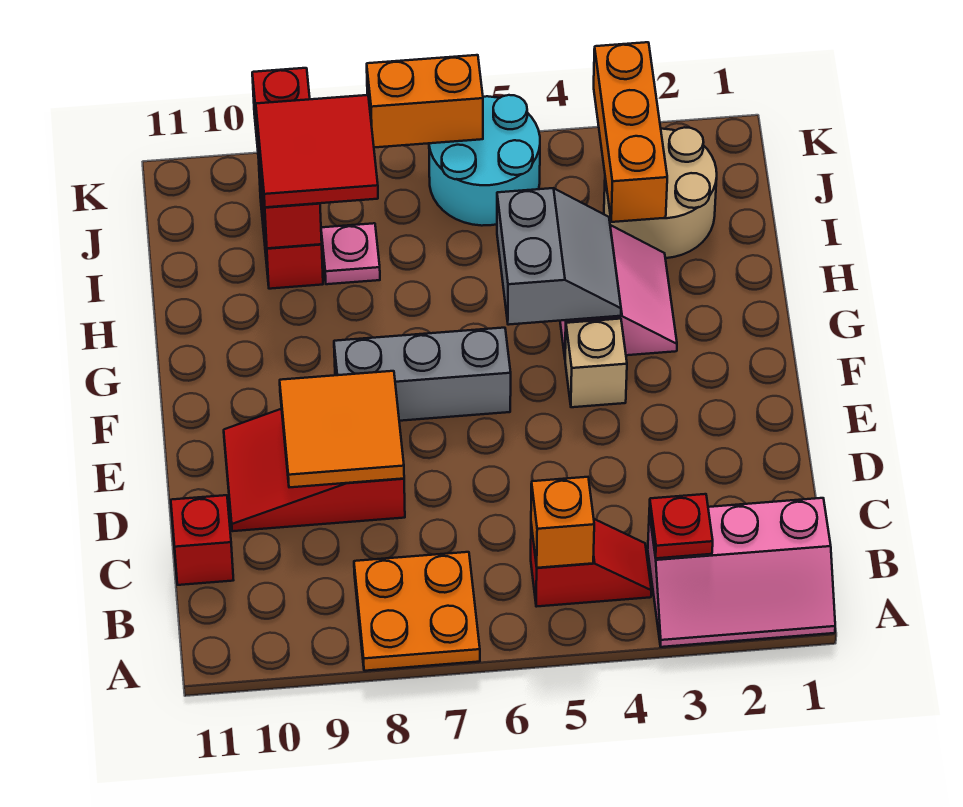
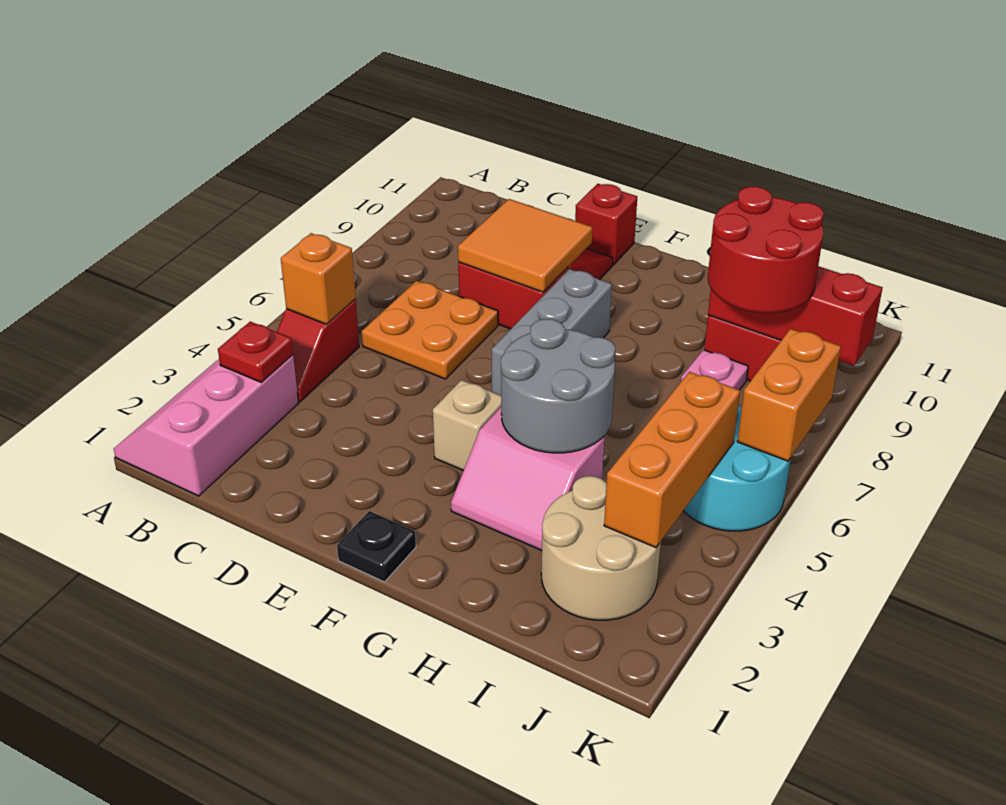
orange 2x2 plate [354,552,480,671] -> orange 2x2 plate moved to [362,281,498,379]
red 1x1 brick [171,495,233,585] -> red 1x1 brick moved to [575,184,637,265]
none -> black 1x1 plate [337,511,416,582]
grey 2x2 slope [497,188,621,325] -> grey 2x2 round brick [501,319,615,453]
orange 1x3 brick [594,42,667,222] -> orange 1x3 brick turned to [604,372,740,547]
red 2x2 tile [256,95,378,207] -> red 2x2 round brick [708,186,824,313]

